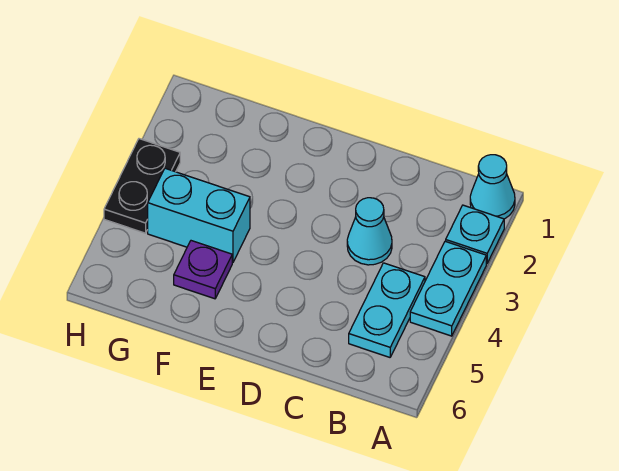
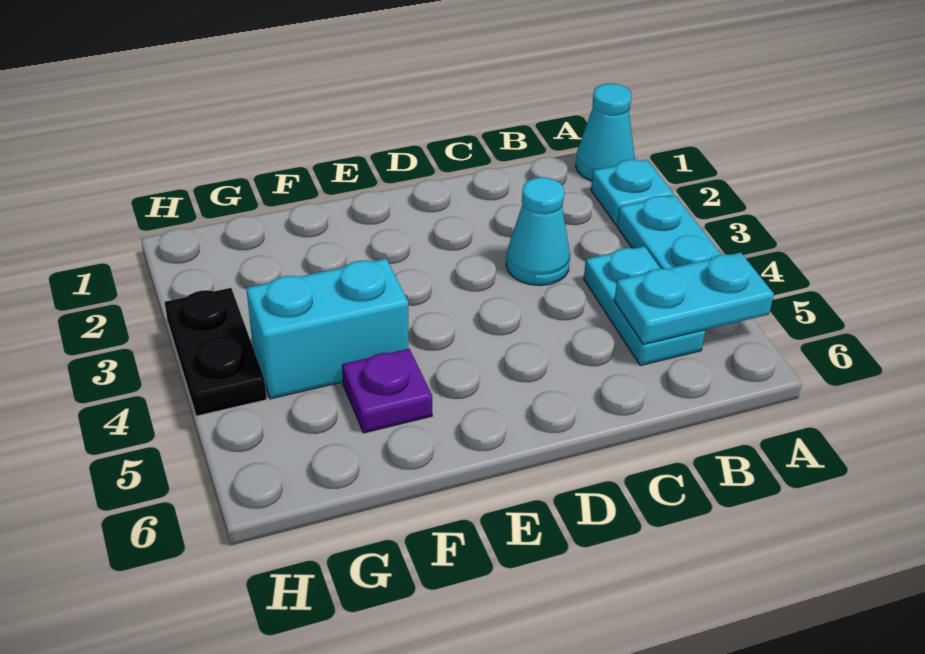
none -> cyan 1x2 plate [614,253,774,345]

